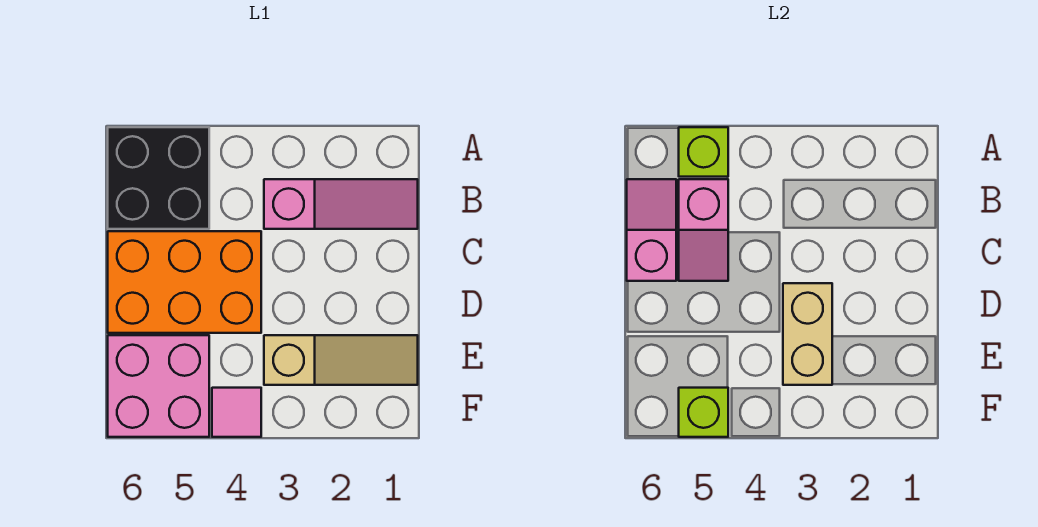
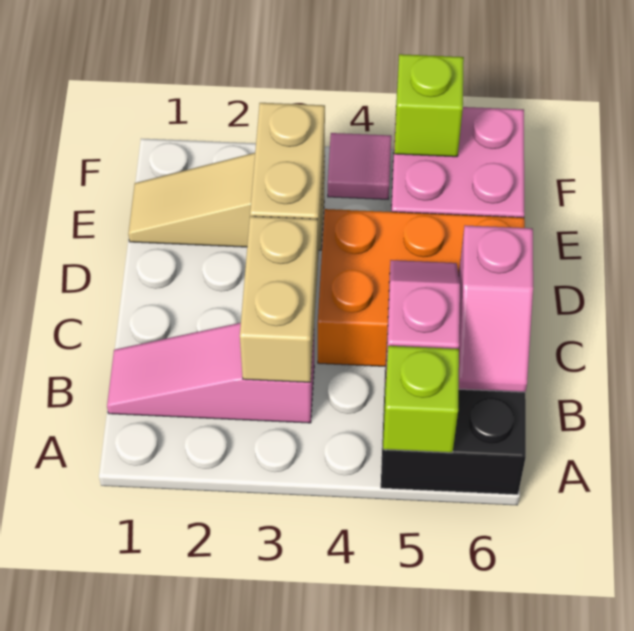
none -> tan 1x2 brick [240,216,318,382]

